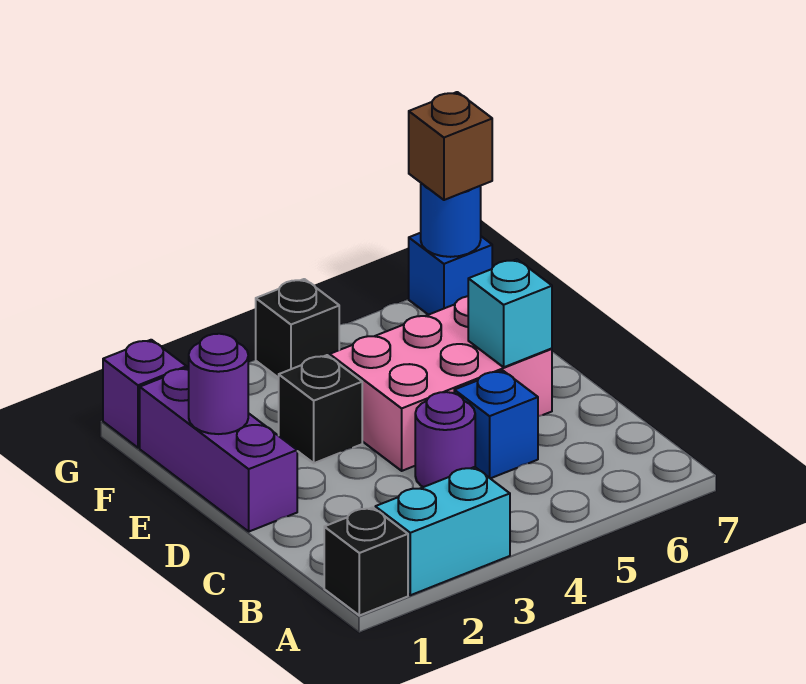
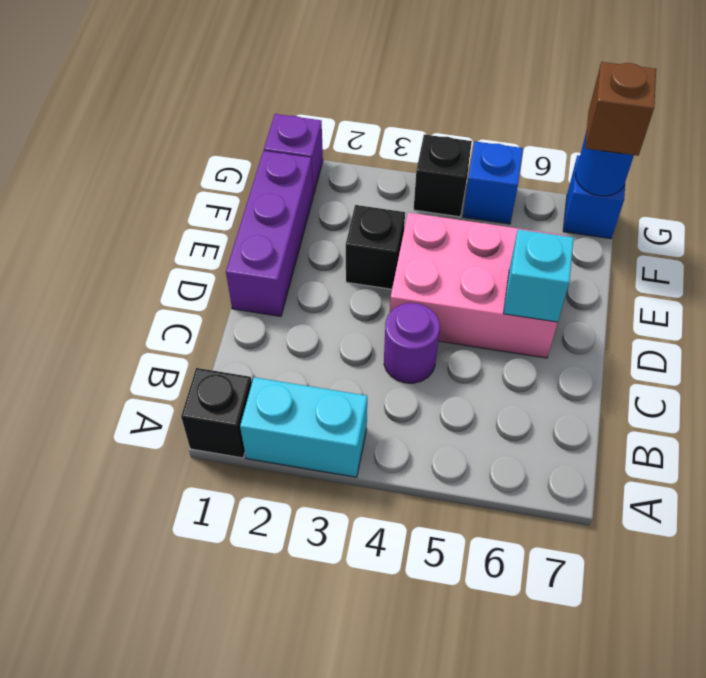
blue 1x1 brick [454,371,538,478] -> blue 1x1 brick moved to [463,141,523,224]
purple 1x1 round brick [189,334,248,434] -> none

